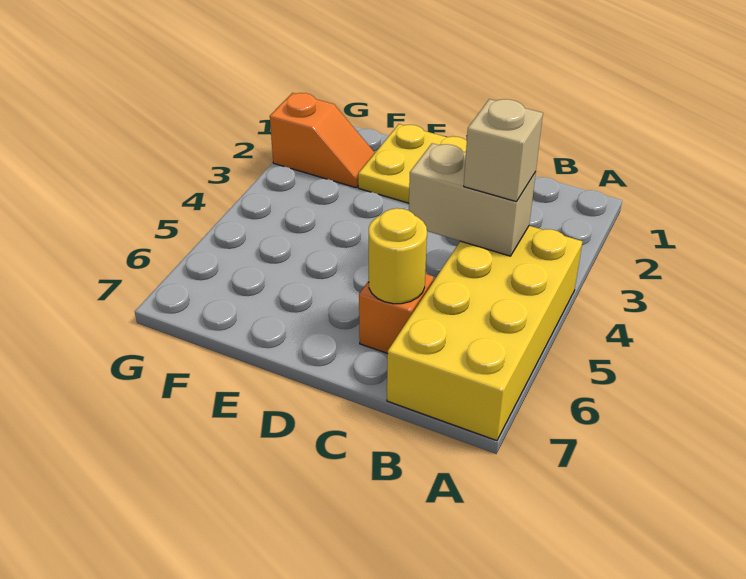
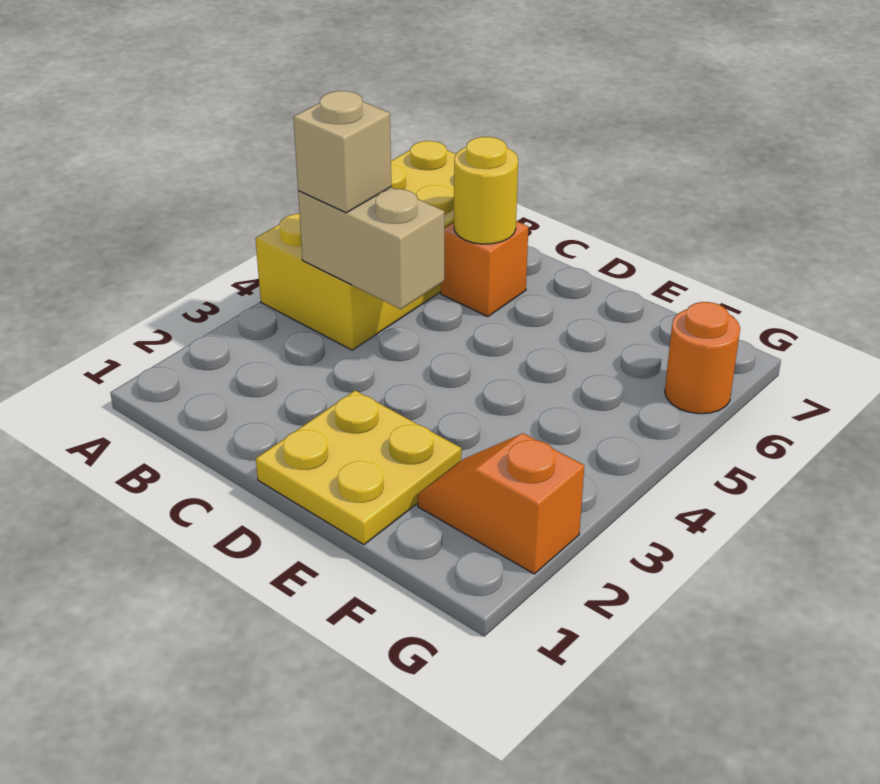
none -> orange 1x1 round brick [665,302,740,414]

